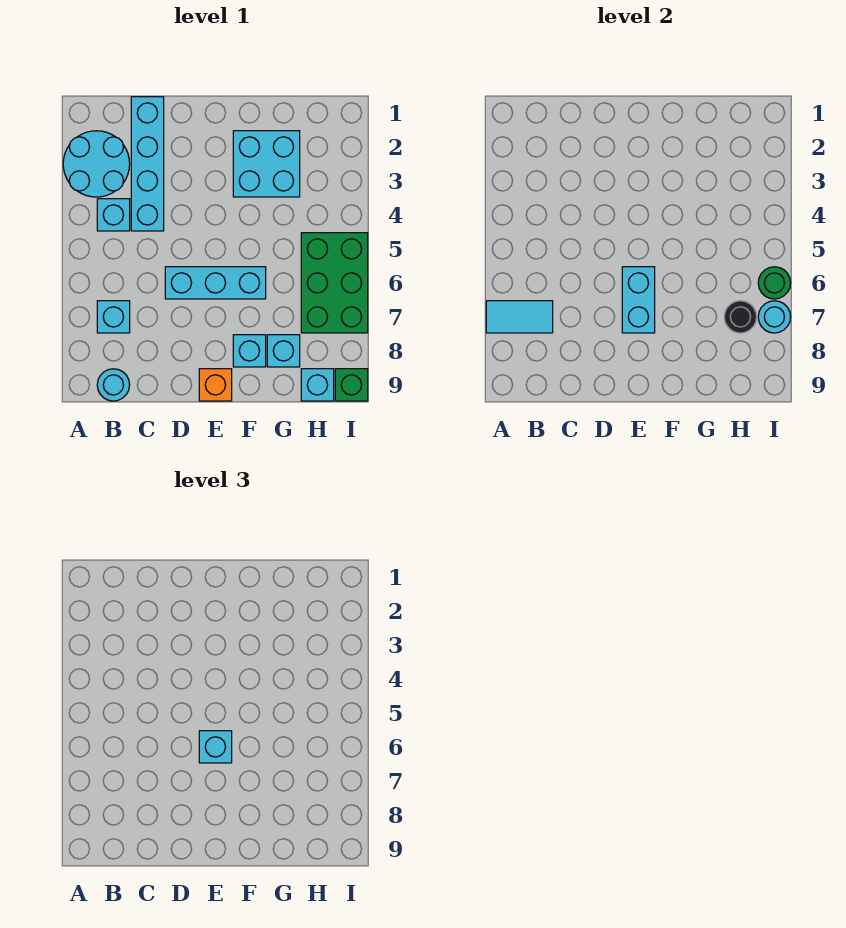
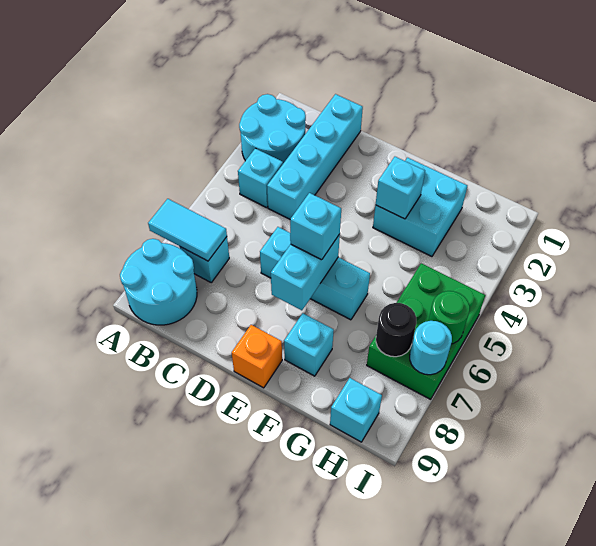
cyan 1x1 round brick [97,369,130,401] -> cyan 2x2 round brick [120,239,197,325]
cyan 1x1 brick [267,335,300,367] -> cyan 1x1 brick moved to [376,157,425,219]
green 1x1 brick [335,369,368,401] -> none

